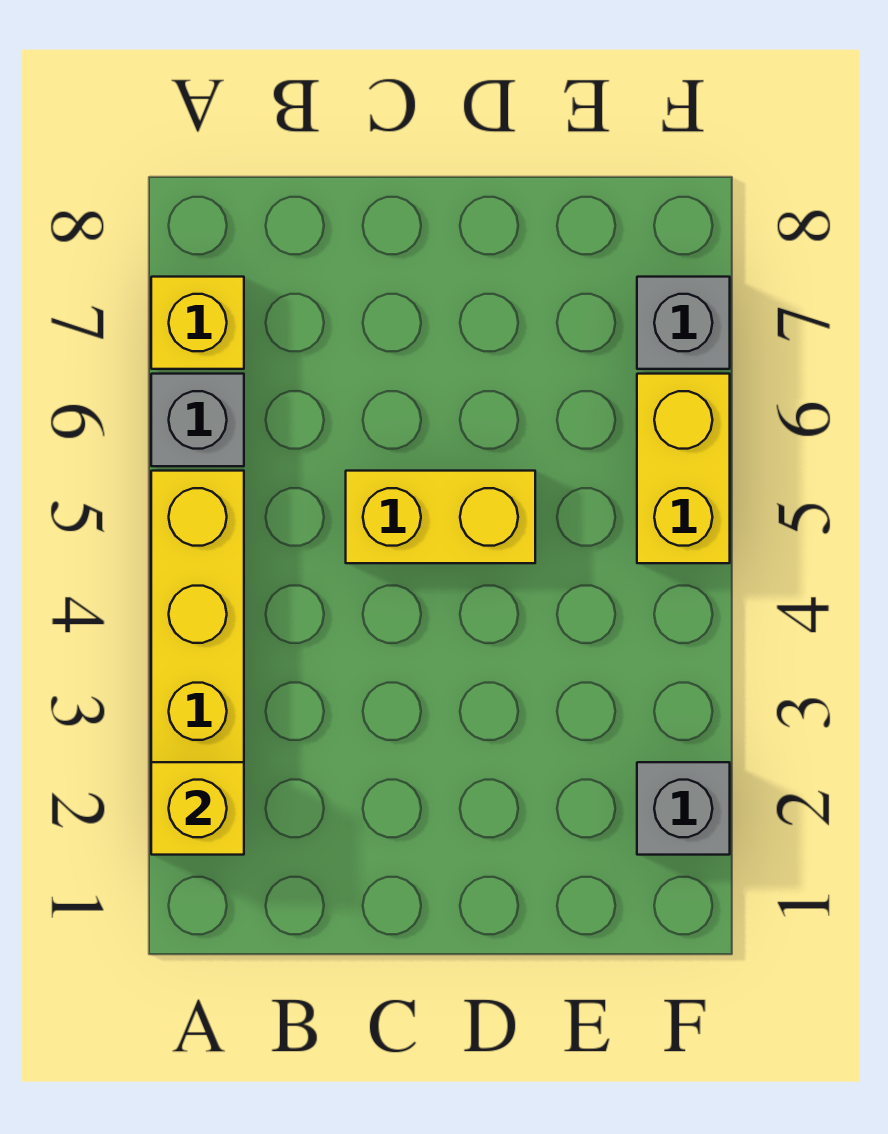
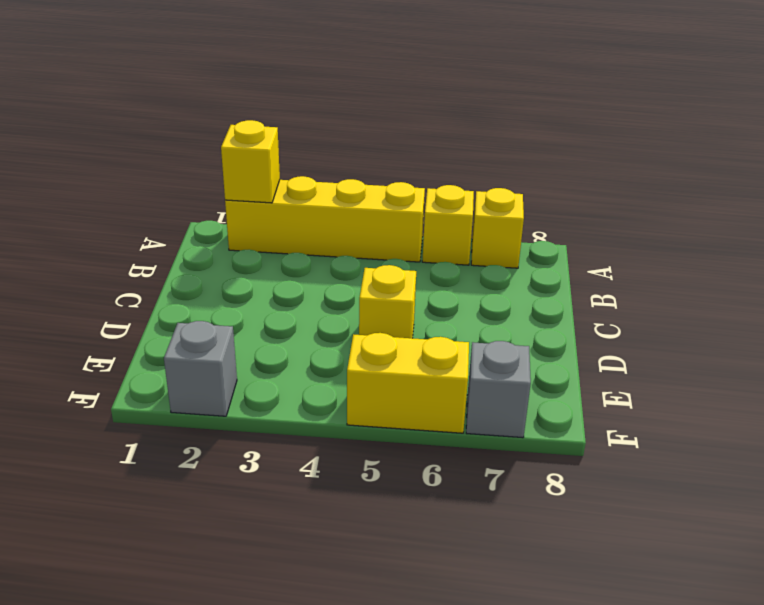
grey 1x1 brick [151,374,244,466] -> yellow 1x1 brick [422,185,474,265]
yellow 1x2 brick [346,471,535,563] -> yellow 1x1 brick [359,265,416,338]

